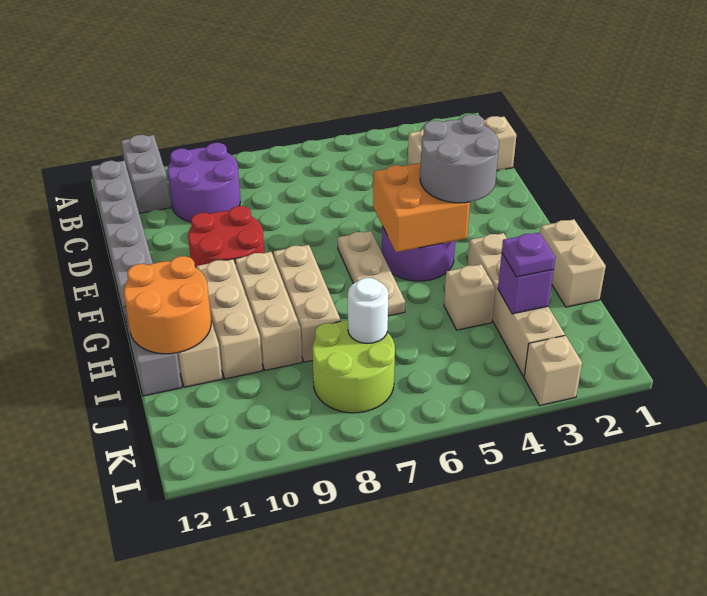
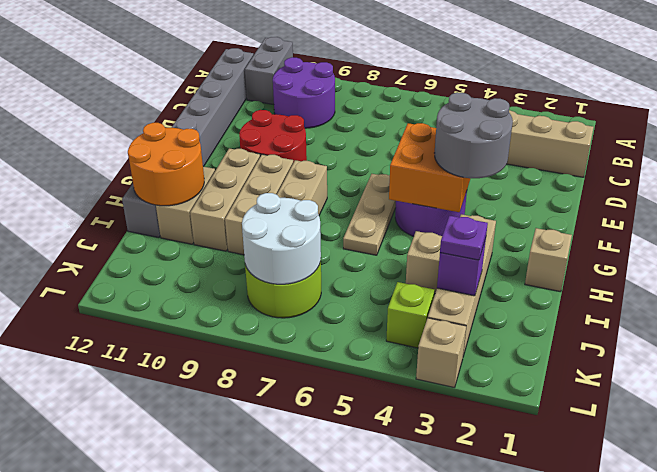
tan 1x2 brick [540,219,606,307] -> tan 1x1 brick [525,228,572,292]
white 1x1 round brick [348,278,389,343] -> white 2x2 round brick [242,193,321,284]
none -> lime 1x1 brick [386,282,435,348]

